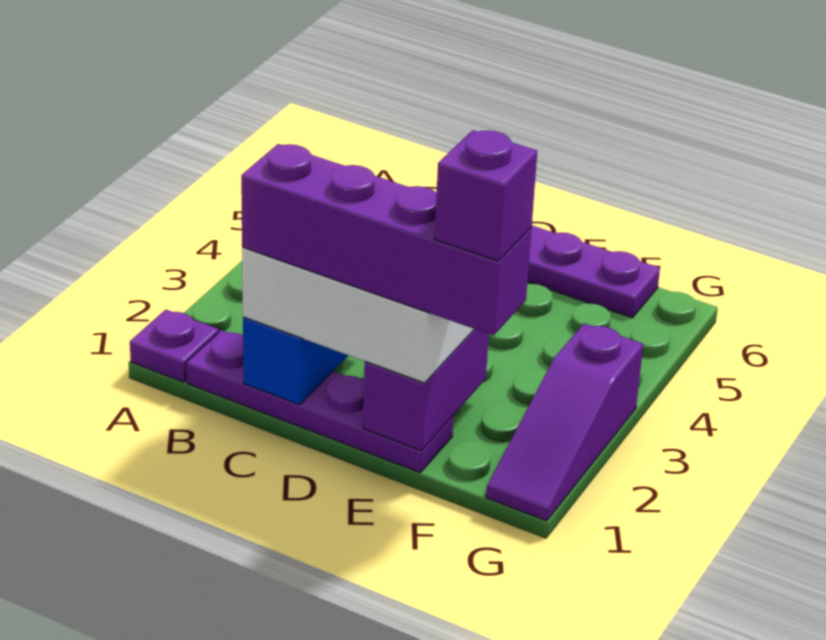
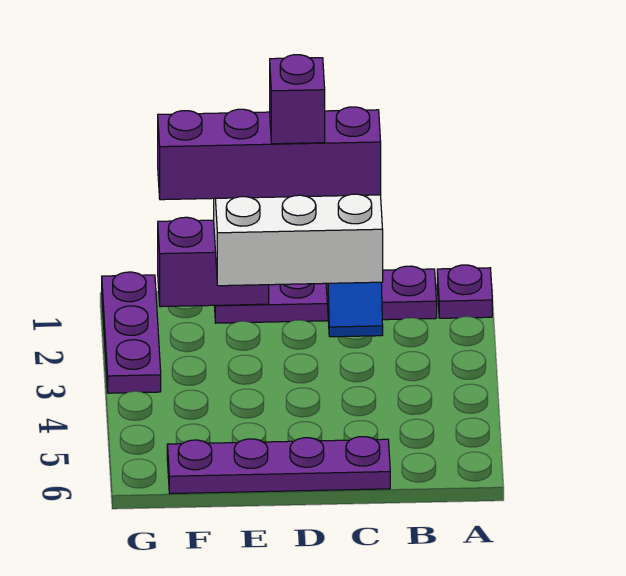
purple 1x2 brick [363,329,489,451] -> purple 1x2 brick turned to [158,217,269,307]
purple 1x1 brick [434,130,537,261] -> purple 1x1 brick moved to [270,55,325,144]
purple 1x3 slope [486,323,643,521] -> purple 1x3 plate [102,272,161,393]

